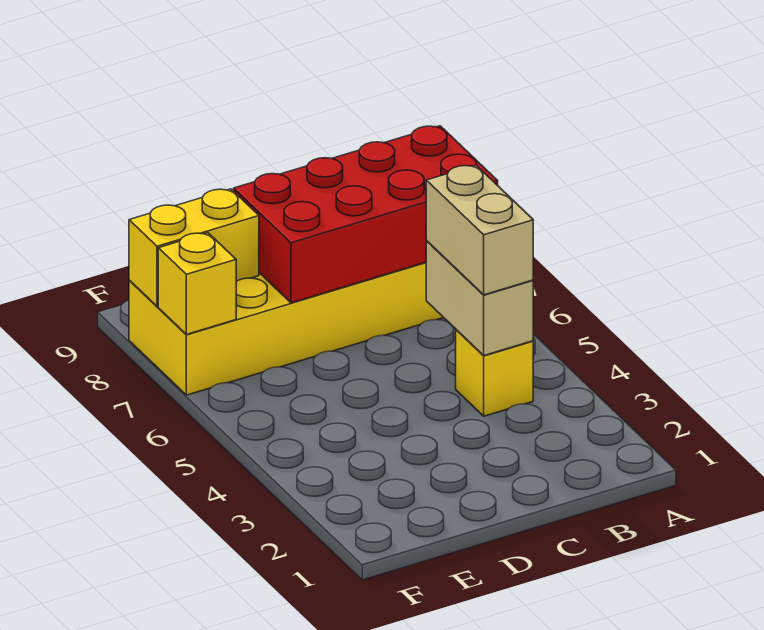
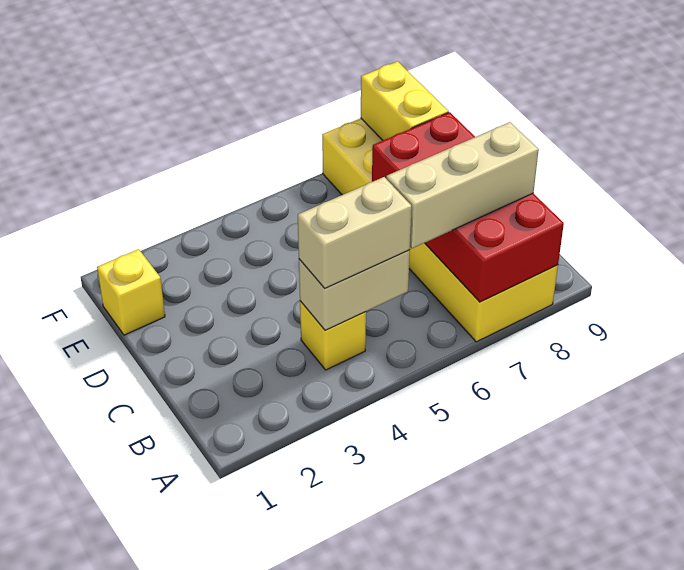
none -> tan 1x3 brick [386,122,539,248]
yellow 1x1 brick [158,233,236,334] -> yellow 1x1 brick moved to [97,249,165,335]

